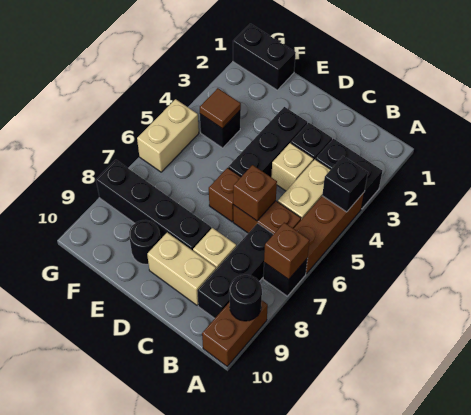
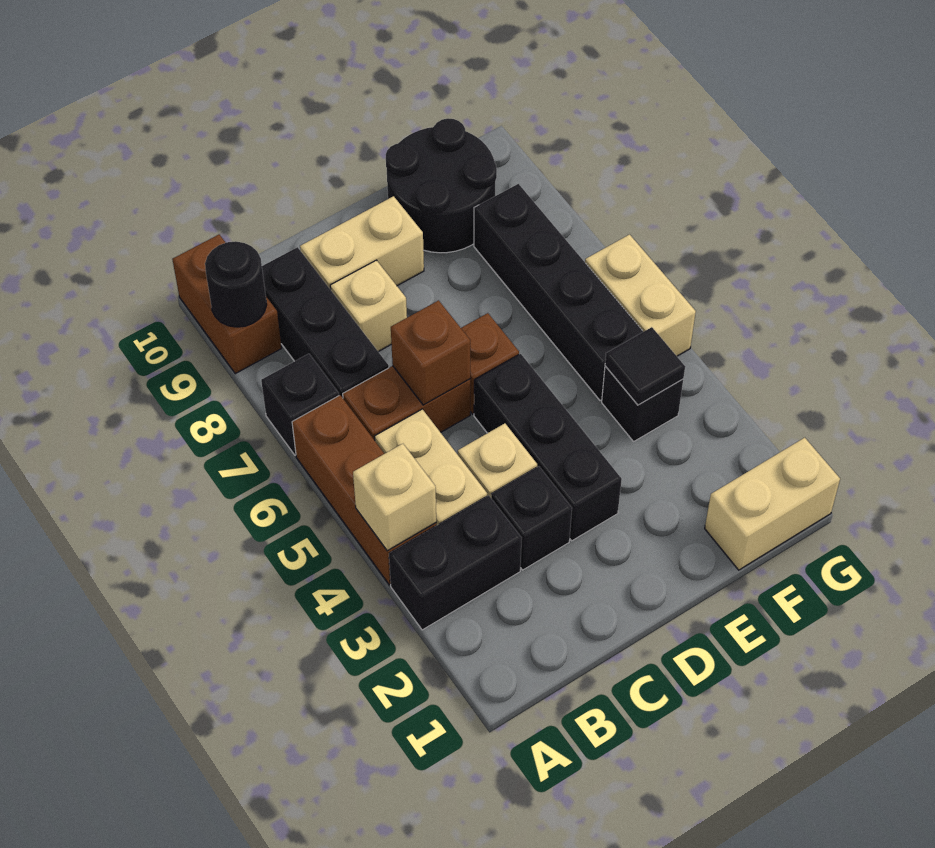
black 1x1 brick [322,156,368,212] -> tan 1x1 brick [353,444,436,551]
brown 1x1 brick [264,222,310,279] -> none
black 1x4 brick [96,160,211,250] -> black 1x4 brick turned to [474,184,643,401]
black 1x1 round brick [129,220,160,264] -> black 2x2 round brick [386,118,497,253]
black 1x2 brick [233,24,296,90] -> tan 1x2 brick [705,438,840,570]
brown 1x1 tile [200,88,241,129] -> black 1x1 tile [605,327,685,405]

